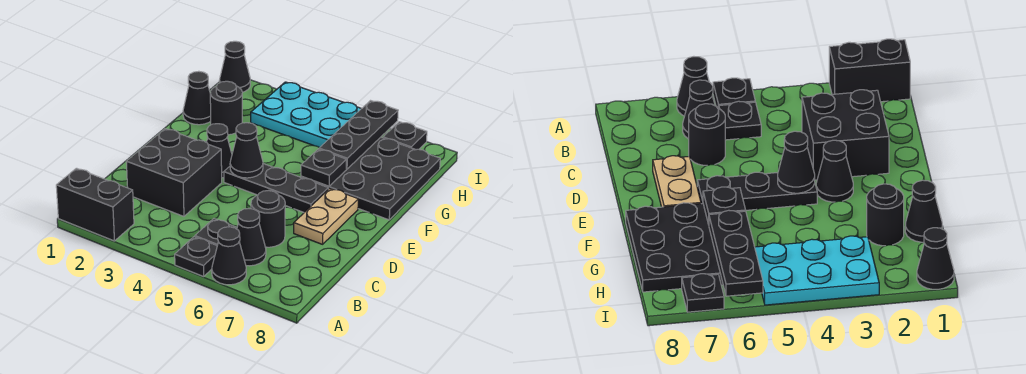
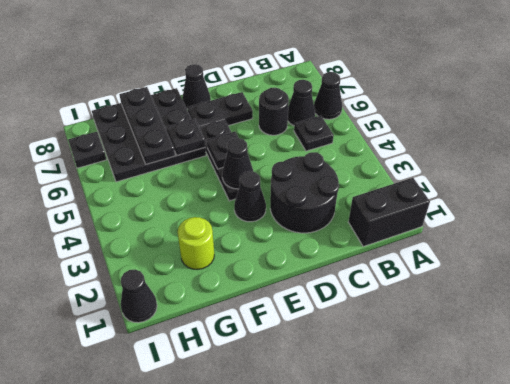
black 1x2 brick [56,168,134,241] -> black 1x2 brick turned to [348,178,430,247]
black 1x1 plate [175,237,217,277] -> black 1x1 plate moved to [207,132,239,169]
black 2x2 brick [126,129,222,216] -> black 2x2 round brick [270,152,339,233]
tan 1x2 plate [294,188,358,244] -> black 1x2 plate [188,92,253,126]
black 1x1 cone [183,71,211,125] -> black 1x1 cone moved to [182,64,211,109]
black 1x1 round brick [210,81,242,135] -> lime 1x1 round brick [177,217,214,269]
black 1x3 plate [319,101,398,169] -> black 1x3 plate turned to [119,87,175,164]
cyan 2x3 plate [251,82,361,148] -> none

